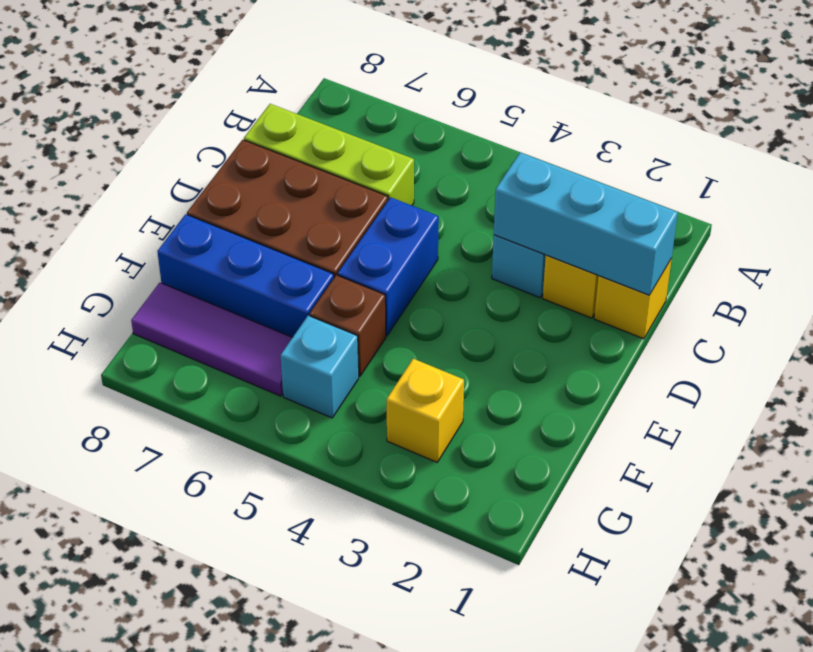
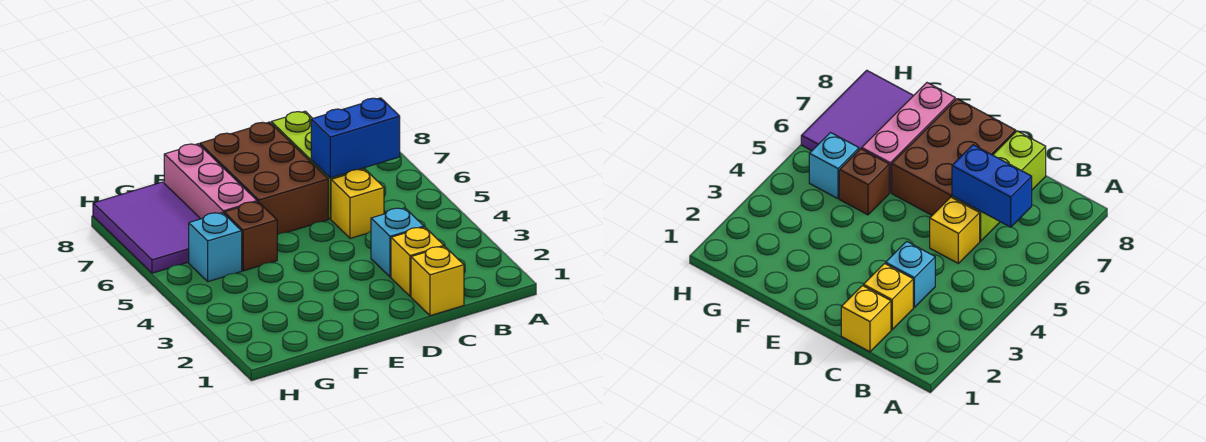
cyan 1x3 brick [494,152,678,295] -> none
blue 1x2 brick [338,197,439,336] -> blue 1x2 brick moved to [311,98,400,178]
blue 1x3 brick [157,214,334,337] -> pink 1x3 brick [164,144,257,219]
yellow 1x1 brick [387,359,464,462] -> yellow 1x1 brick moved to [331,169,384,238]
purple 1x3 tile [131,283,293,396] -> purple 2x3 tile [93,182,200,273]

